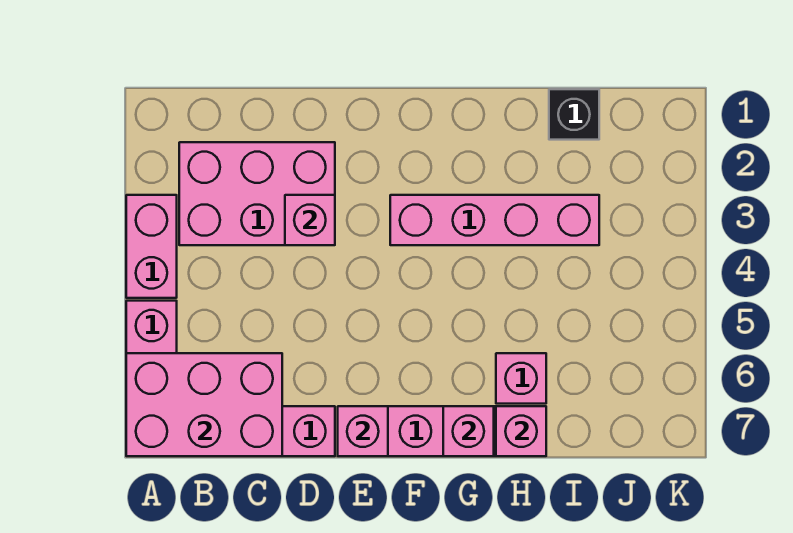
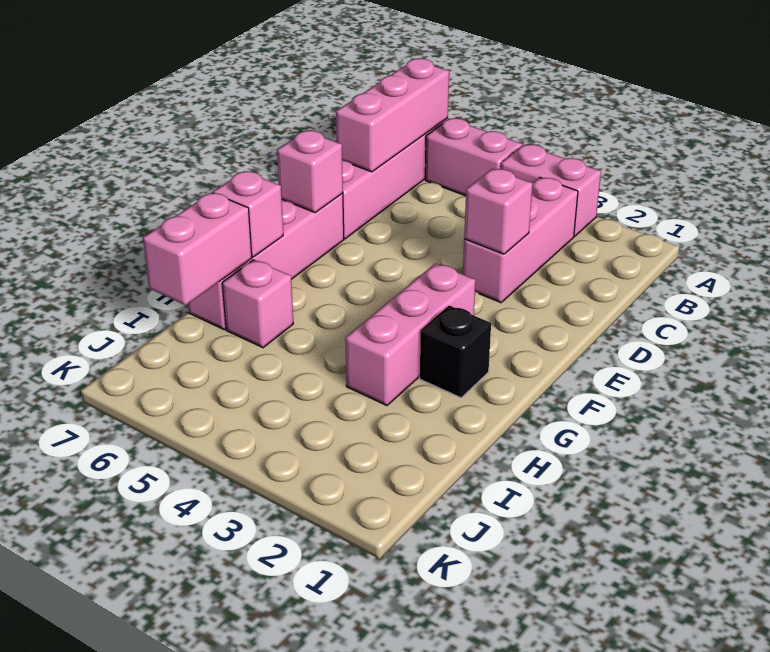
pink 2x3 brick [126,353,282,456] -> pink 1x3 brick [336,59,449,172]
pink 2x3 brick [179,142,335,245] -> pink 1x3 brick [463,177,578,303]
pink 1x4 brick [390,195,599,245] -> pink 1x3 brick [345,263,476,405]
pink 1x1 brick [496,406,546,456] -> pink 1x2 brick [143,193,252,305]
black 1x1 brick [549,89,599,140] -> black 1x1 brick moved to [420,305,491,398]

